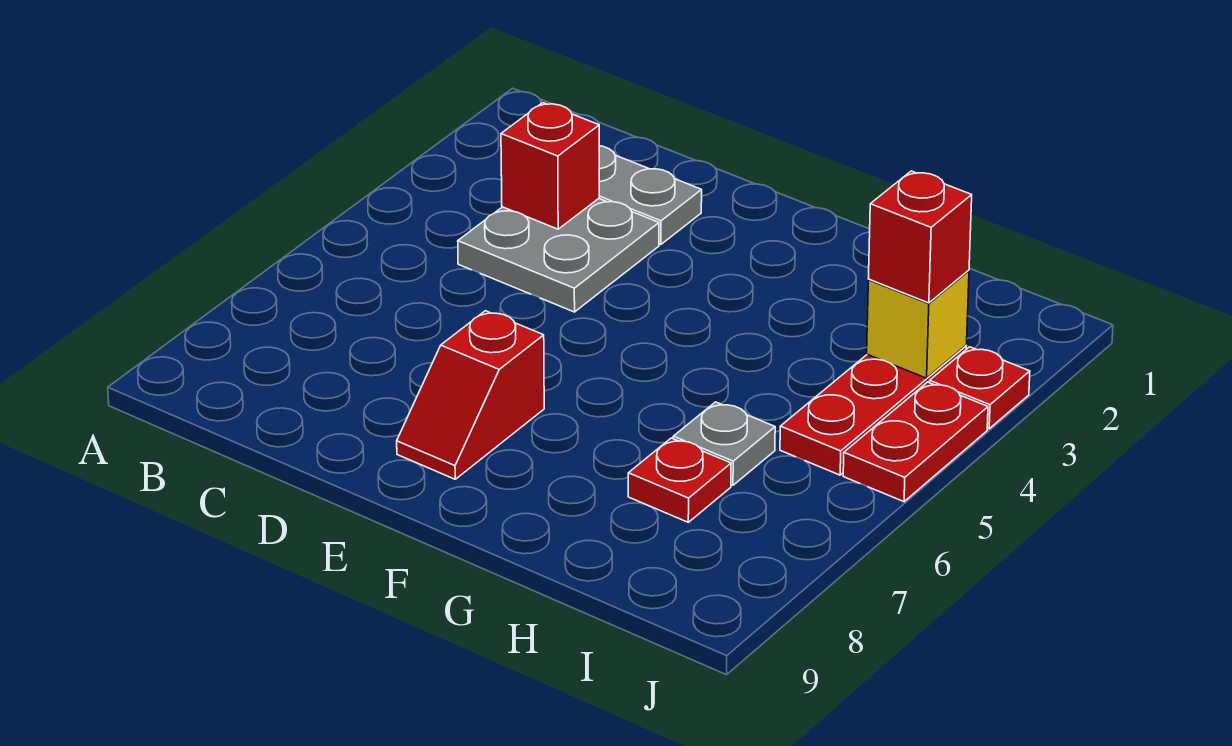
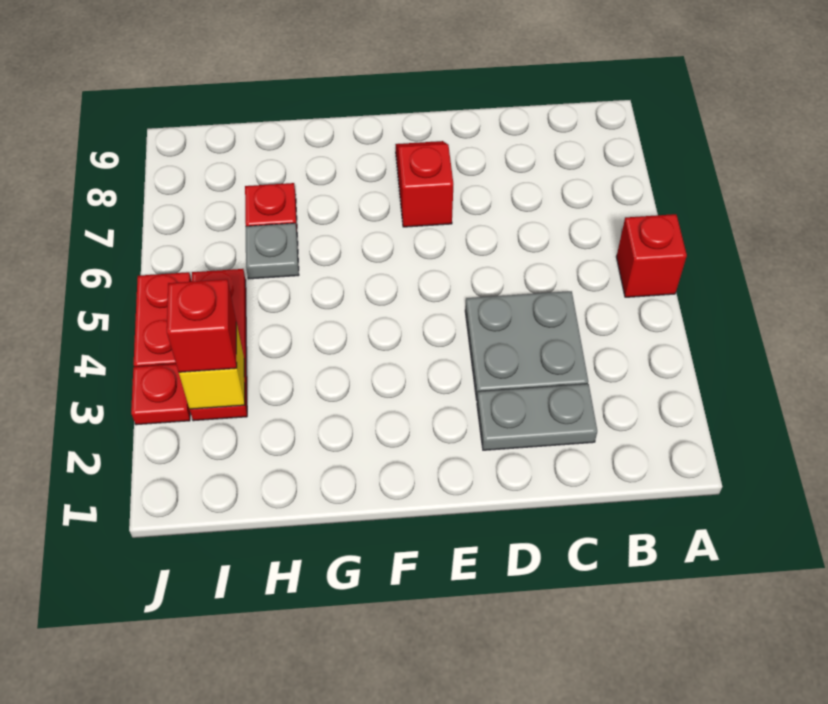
red 1x1 brick [501,103,599,229] -> red 1x1 brick moved to [616,214,687,297]

